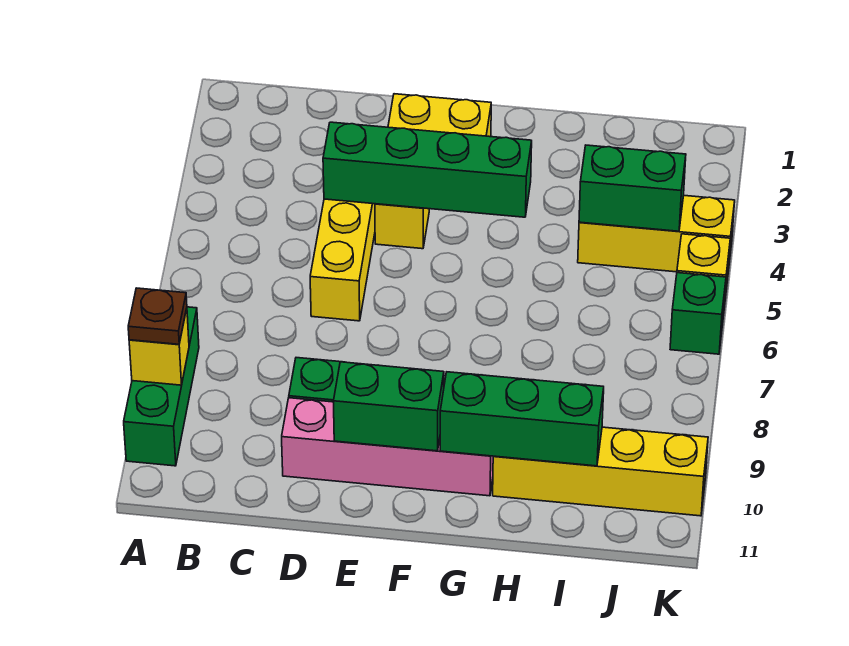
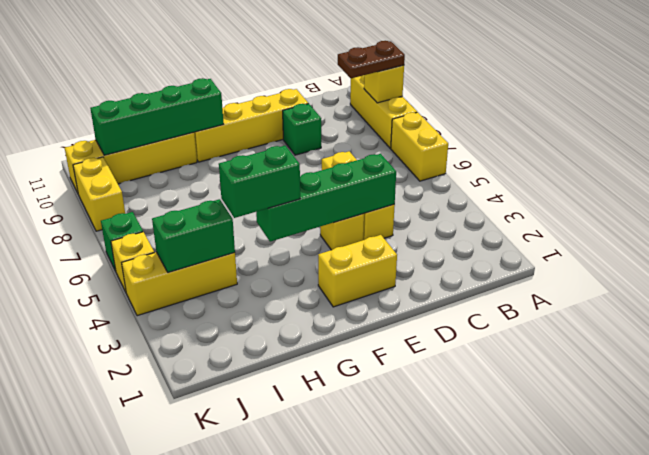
none -> yellow 1x2 brick [391,112,448,181]
green 1x3 brick [124,307,199,466] -> yellow 1x3 brick [350,75,417,148]
brown 1x1 plate [128,288,187,344] -> brown 1x2 plate [338,41,405,78]
pink 1x4 brick [282,398,493,496] -> yellow 1x4 brick [194,89,308,162]
green 1x2 brick [333,362,444,451] -> green 1x2 brick moved to [219,146,300,218]
green 1x3 brick [440,372,604,466] -> green 1x4 brick [90,78,224,155]
none -> yellow 1x2 brick [73,157,125,231]

